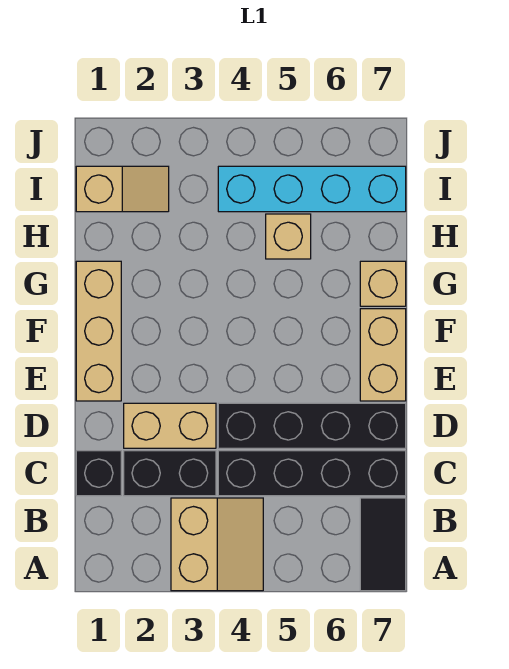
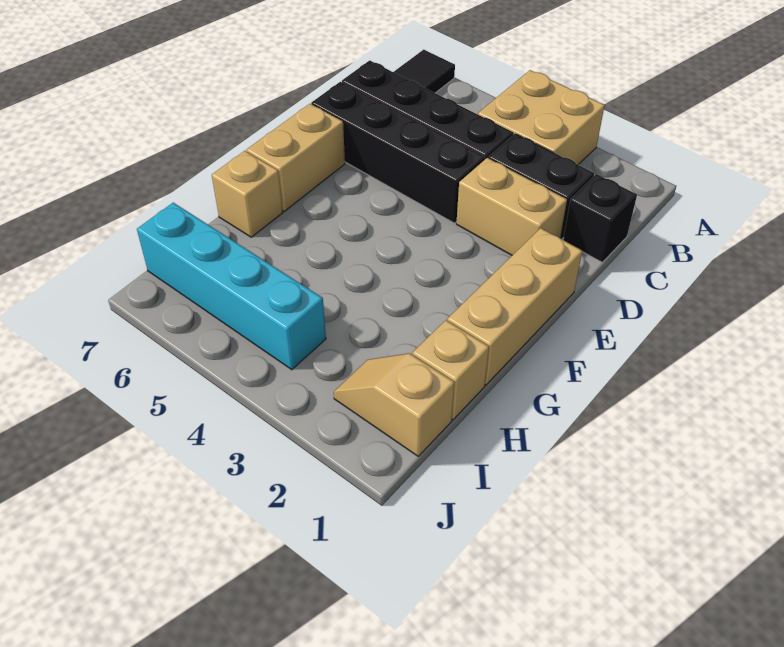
tan 2x2 slope [171,498,263,591] -> tan 2x2 brick [478,70,605,165]
tan 1x1 brick [266,214,311,259] -> tan 1x1 brick moved to [412,320,489,420]

